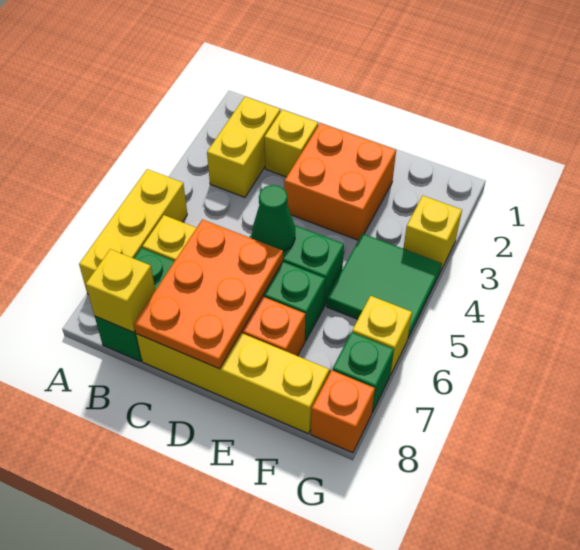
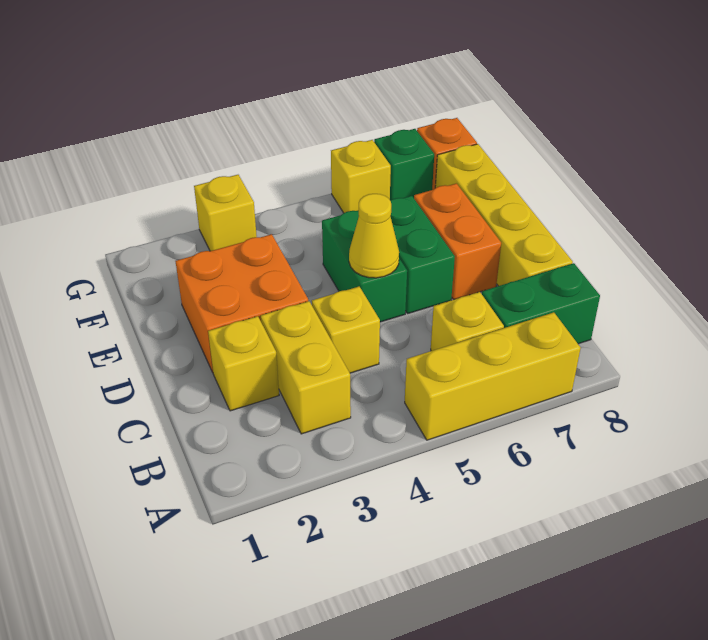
yellow 1x2 brick [207,97,280,197] -> yellow 1x2 brick turned to [261,301,351,434]
yellow 1x1 brick [86,249,155,332] -> yellow 1x1 brick moved to [312,287,380,373]
orange 2x3 plate [134,219,283,369] -> none
green 1x1 cone [252,185,295,252] -> yellow 1x1 cone [349,194,399,278]
green 2x2 tile [327,234,442,338] -> none

